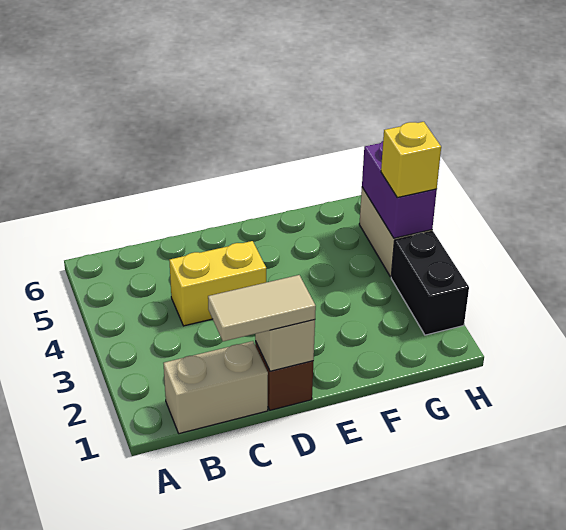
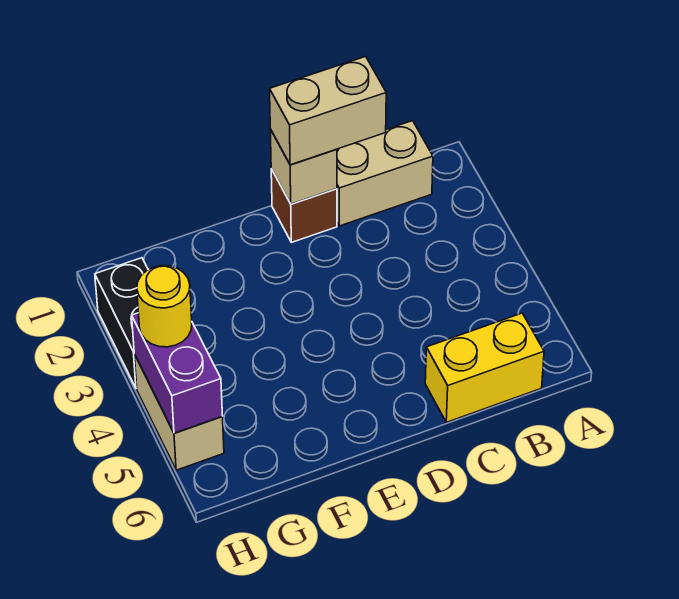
tan 1x2 tile [208,275,316,341] -> tan 1x2 brick [270,56,386,165]
yellow 1x2 brick [169,241,266,326] -> yellow 1x2 brick moved to [425,313,544,422]
yellow 1x1 brick [381,122,441,198] -> yellow 1x1 round brick [137,266,192,347]

